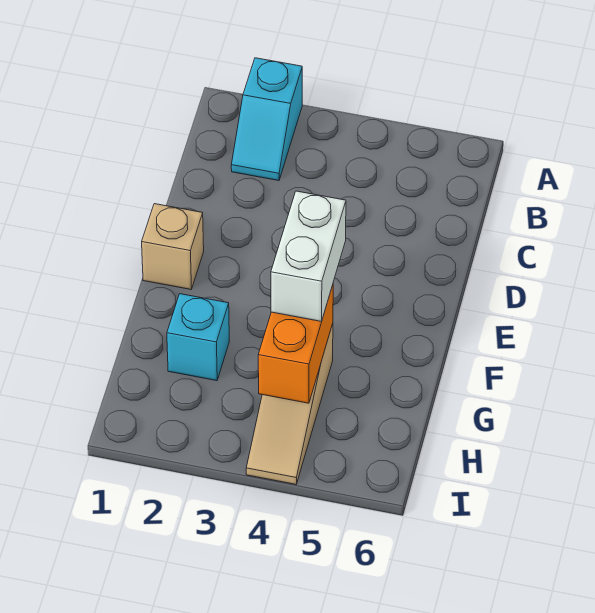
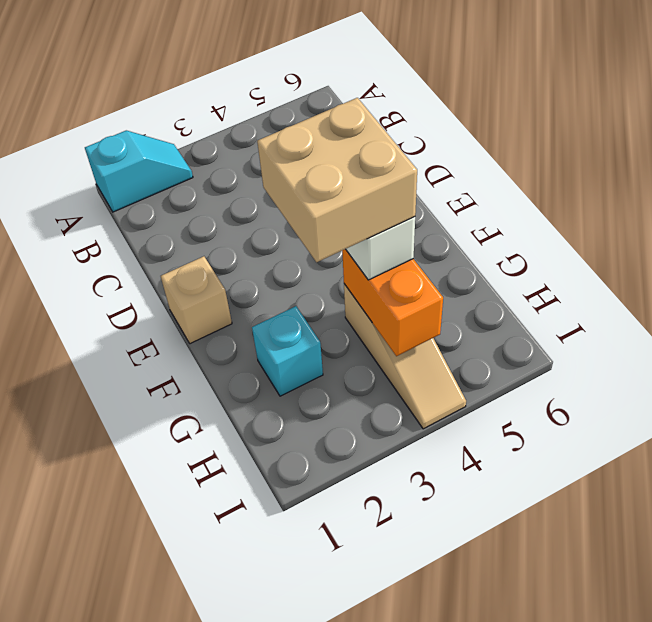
cyan 1x2 slope [231,58,302,181] -> cyan 1x2 slope turned to [85,131,193,212]
none -> tan 2x2 brick [257,98,417,262]

